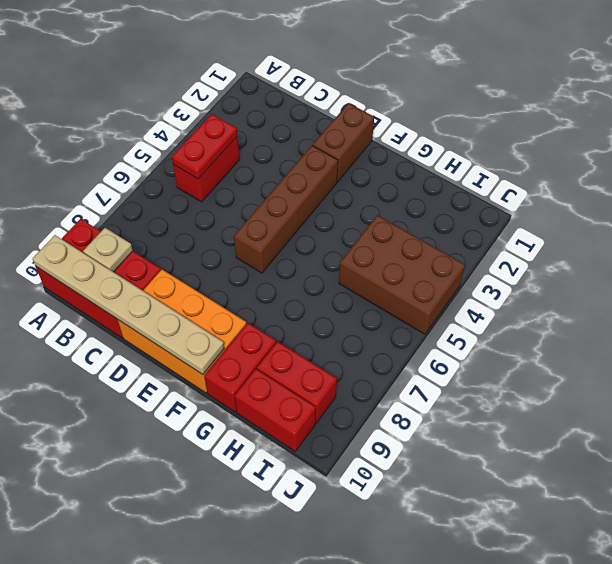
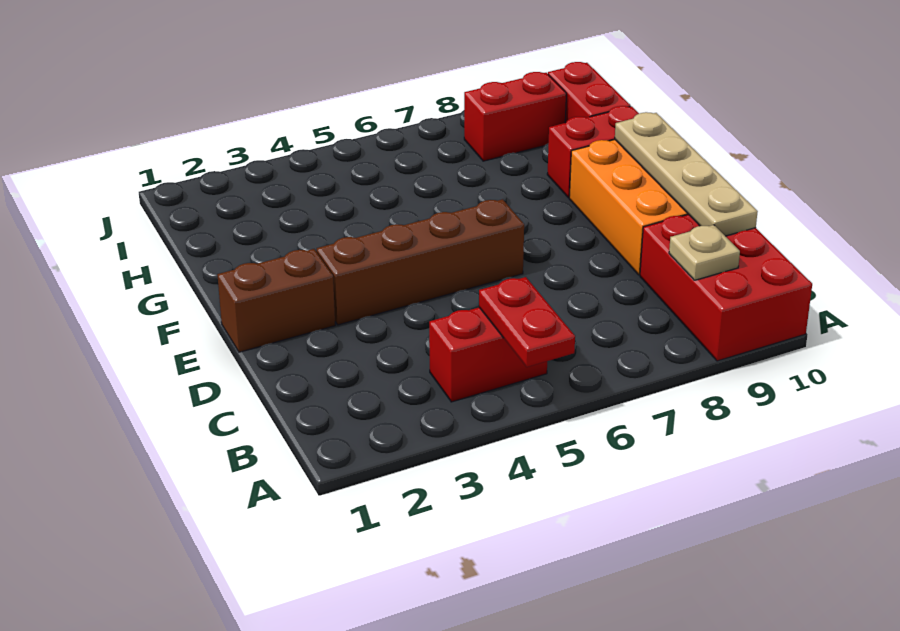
tan 1x6 plate [32,235,224,374] -> tan 1x4 plate [615,112,758,236]
red 1x2 plate [172,114,238,179] -> red 1x2 plate turned to [479,277,575,367]
brown 2x3 brick [339,215,465,334] -> none
red 1x2 brick [257,341,337,423] -> red 1x2 brick turned to [464,72,567,161]

